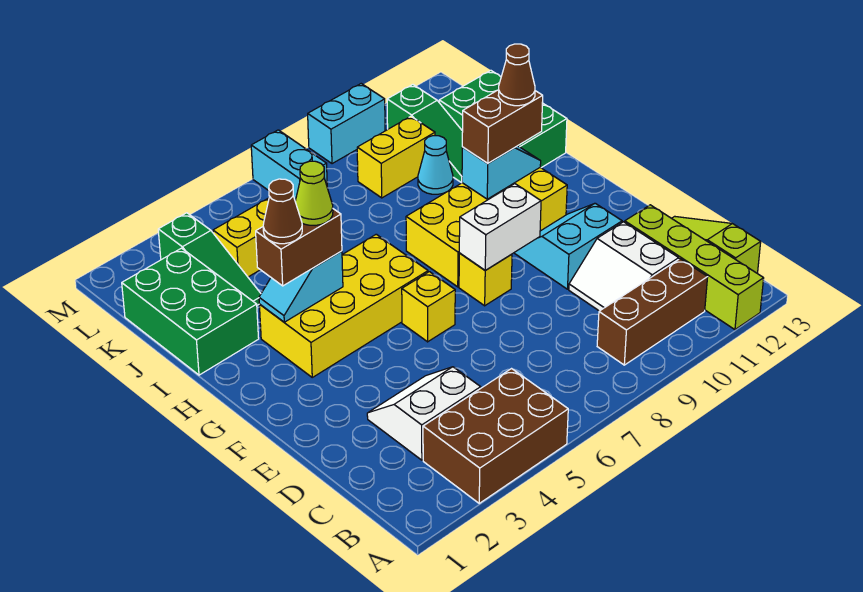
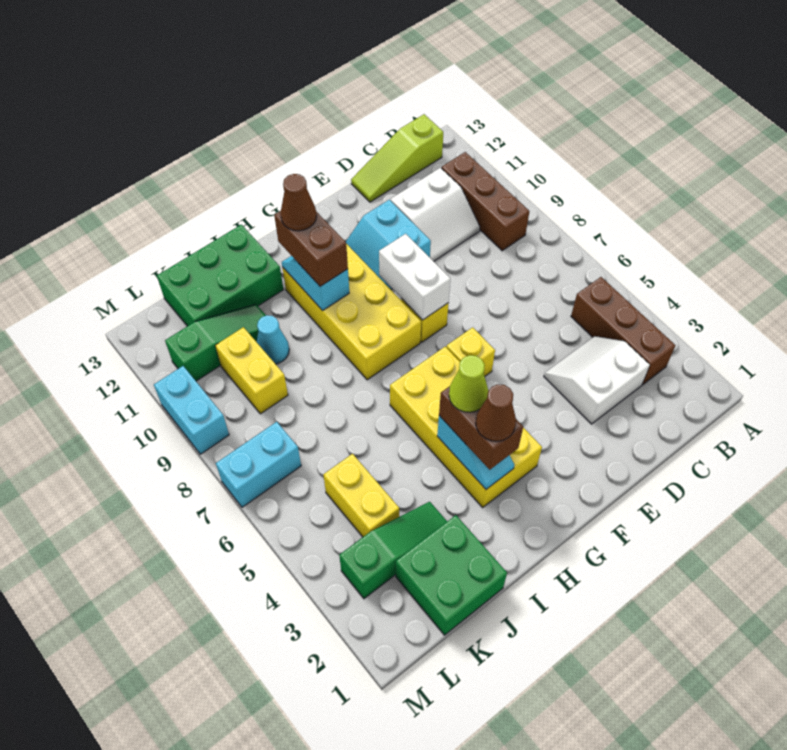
brown 2x3 brick [423,369,568,503] -> brown 1x3 brick [571,277,675,385]
lime 1x4 brick [625,205,764,330] -> none
white 2x2 slope [367,367,481,460] -> white 2x2 slope turned to [544,336,650,424]
green 2x3 brick [122,248,259,375] -> green 2x2 brick [396,515,507,635]

